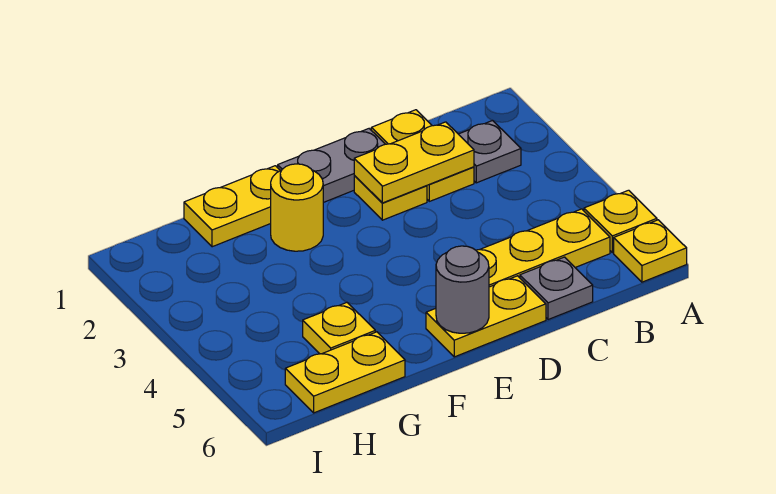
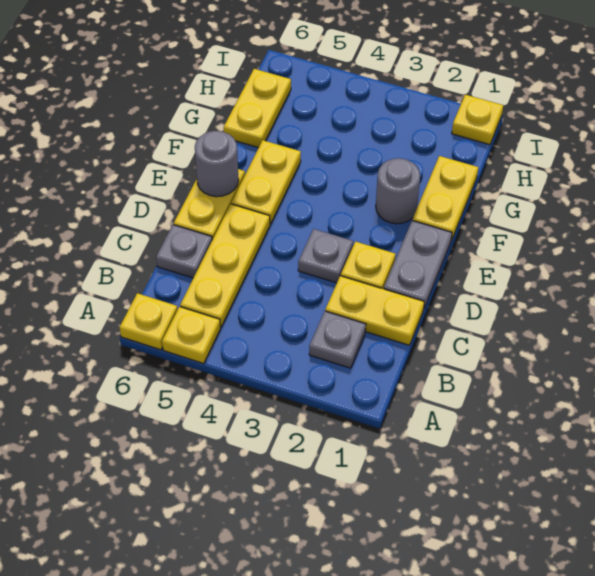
yellow 1x2 plate [354,122,474,203] -> yellow 1x2 plate moved to [231,140,301,224]
none -> grey 1x1 plate [298,229,353,283]
yellow 1x1 round brick [271,164,323,251] -> grey 1x1 round brick [376,158,420,224]
yellow 1x1 plate [303,302,375,354] -> yellow 1x1 plate moved to [452,95,503,145]

